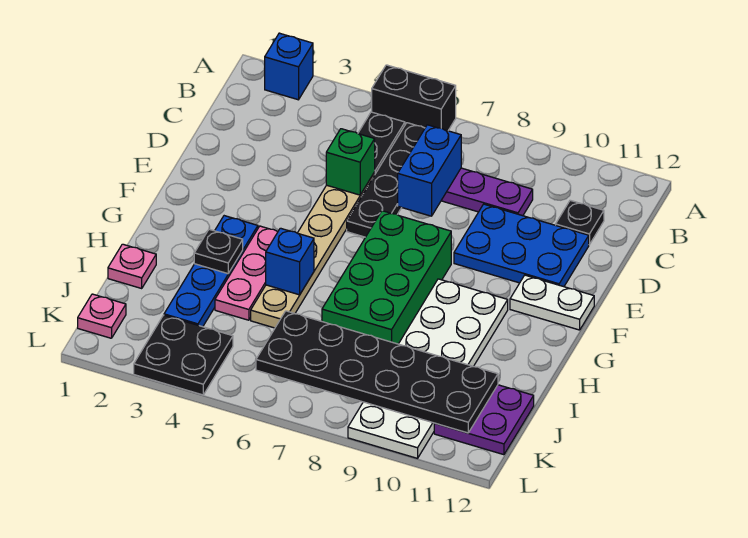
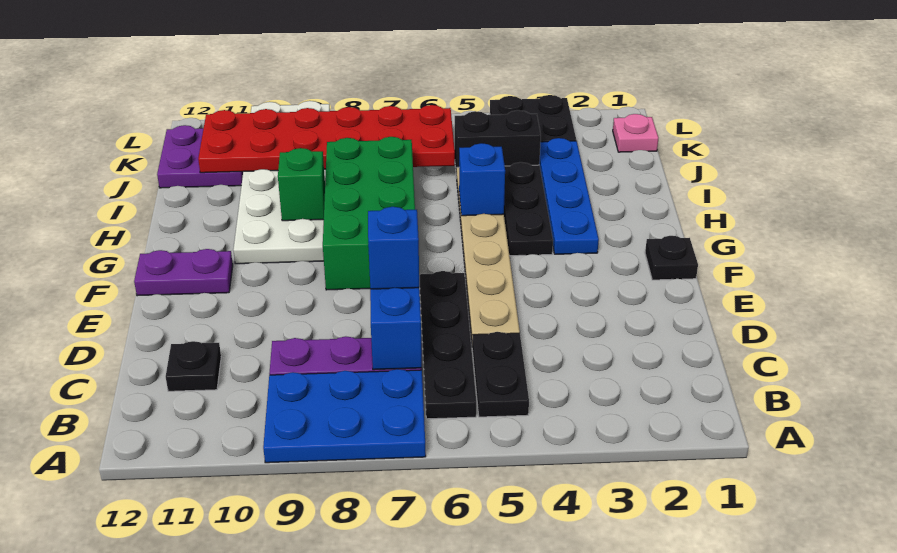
blue 1x1 brick [265,33,313,100] -> blue 1x1 brick moved to [368,207,419,289]
black 1x2 brick [372,65,456,131] -> black 1x2 brick moved to [455,110,541,178]
green 1x1 brick [326,129,375,195] -> green 1x1 brick moved to [278,148,325,221]
blue 2x3 plate [454,204,589,287] -> blue 2x3 plate moved to [263,369,426,463]
white 1x2 plate [510,275,594,330] -> purple 1x2 plate [134,249,233,296]
pink 1x3 plate [215,226,278,320] -> black 1x3 plate [504,162,553,256]
black 1x1 plate [194,229,243,274] -> black 1x1 plate moved to [645,236,698,280]
pink 1x1 plate [108,244,156,288] -> none
black 2x6 plate [256,311,498,433] -> red 2x6 plate [198,105,455,173]

